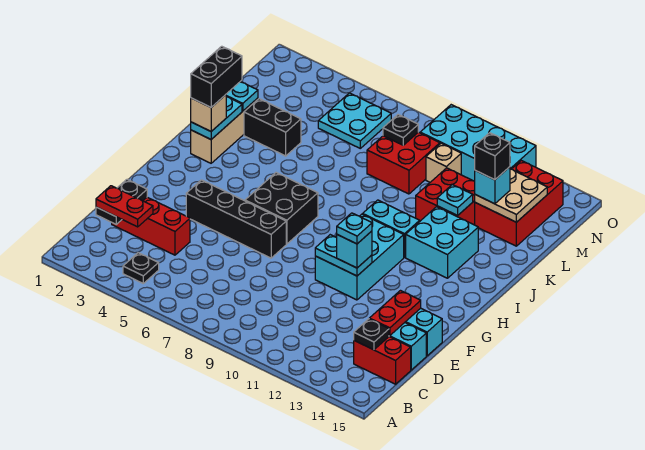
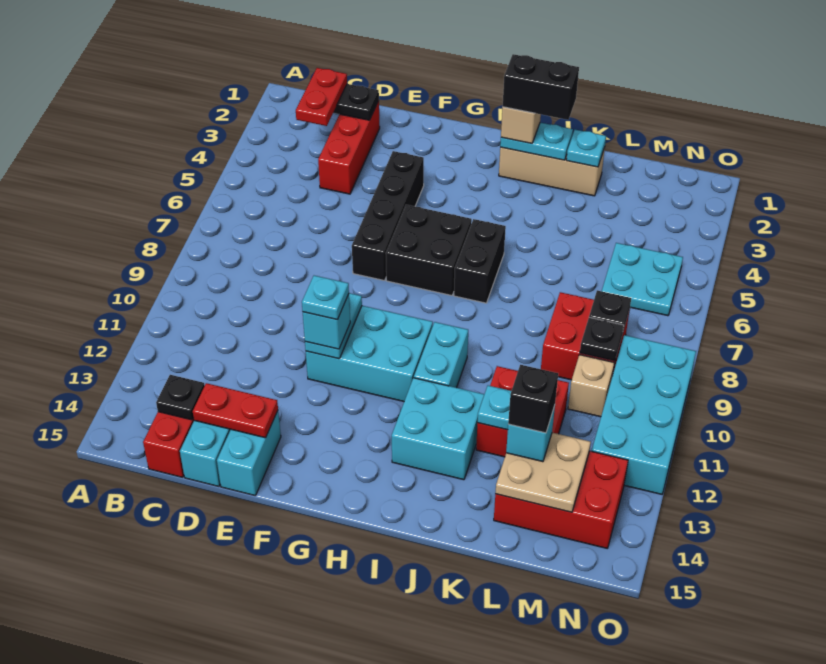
black 1x1 plate [123,253,159,283] -> black 1x1 plate moved to [580,317,624,361]
black 1x2 brick [244,99,301,156] -> black 1x2 brick moved to [454,219,506,303]

